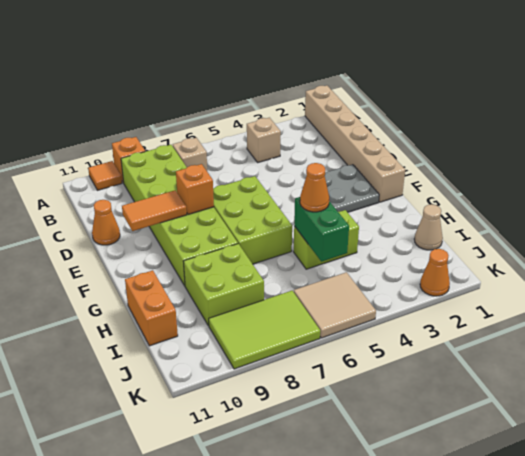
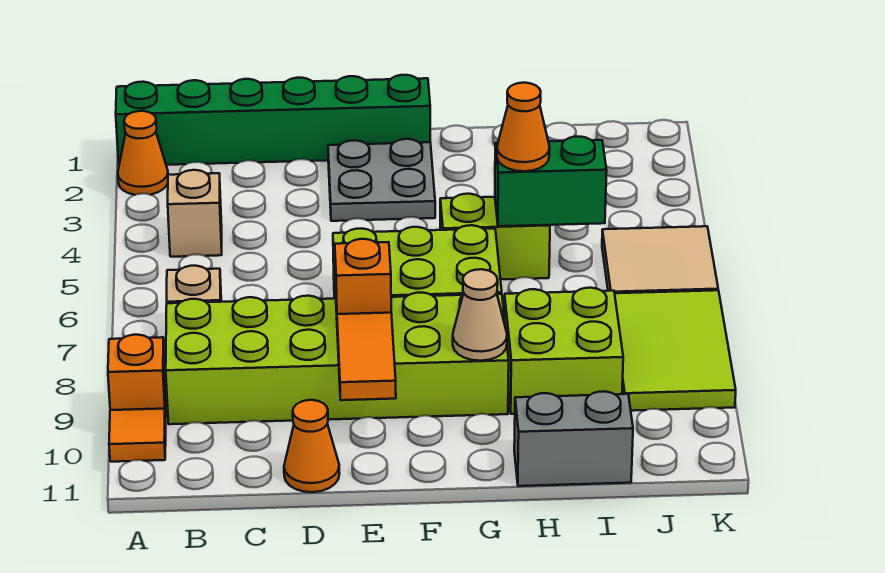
tan 1x6 brick [305,85,405,202] -> green 1x6 brick [116,75,430,165]
lime 1x2 brick [294,210,359,269] -> lime 1x2 brick turned to [440,194,550,279]
orange 1x2 brick [125,270,178,346] -> grey 1x2 brick [514,391,633,486]
tan 1x1 cone [414,204,443,250] -> tan 1x1 cone moved to [453,269,507,361]
orange 1x1 cone [420,249,450,296] -> orange 1x1 cone moved to [118,111,168,195]

